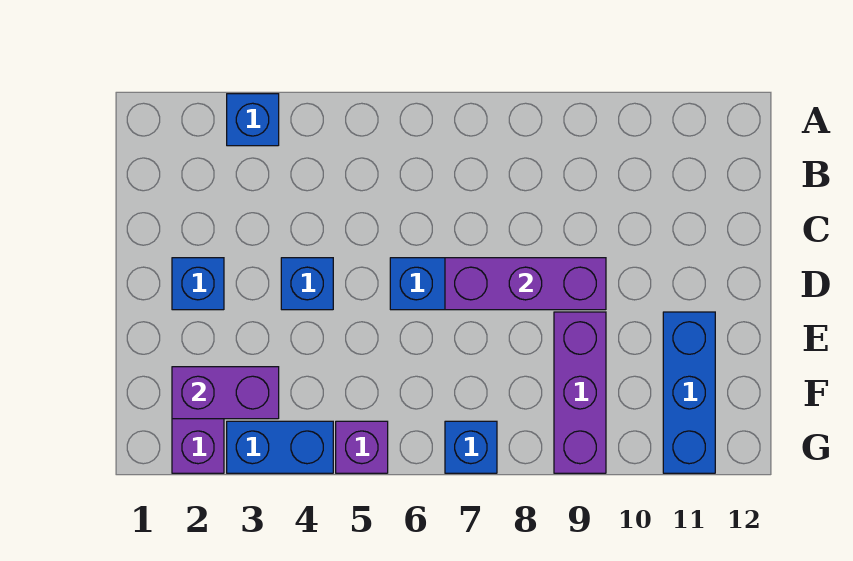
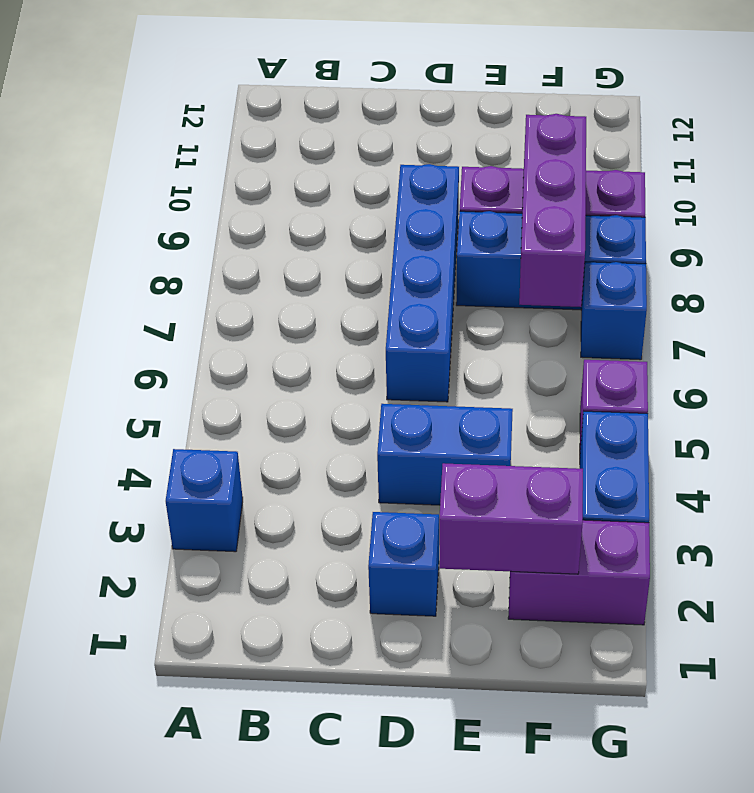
blue 1x1 brick [281,258,333,310] -> blue 1x2 brick [377,404,513,505]
purple 1x3 brick [445,258,606,310] -> purple 1x3 brick moved to [519,114,586,307]
blue 1x3 brick [663,312,715,473] -> blue 1x3 brick moved to [456,211,646,310]
purple 1x2 brick [172,367,279,419] -> purple 1x2 brick turned to [439,463,583,574]

